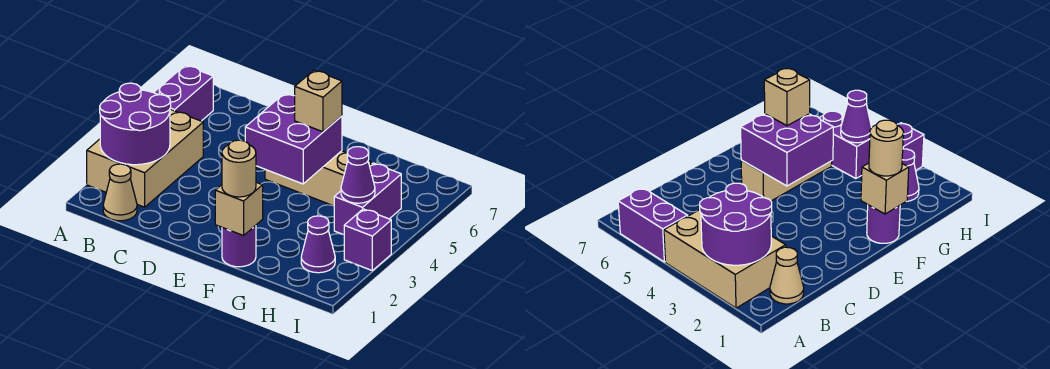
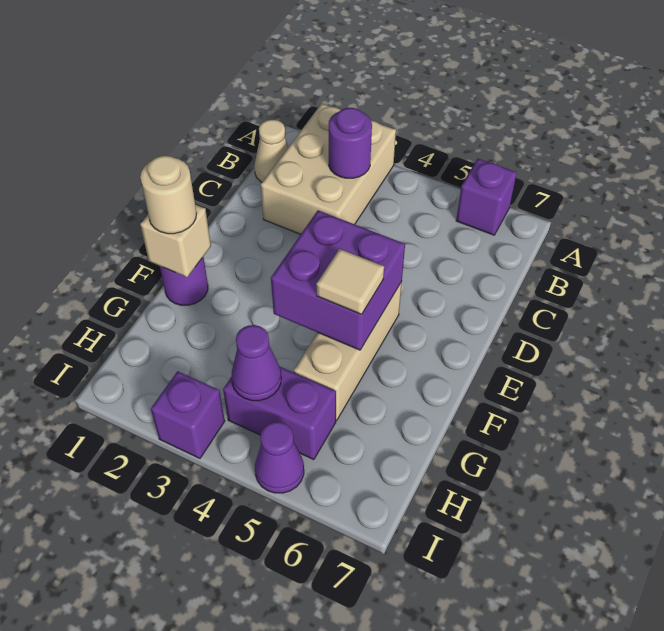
tan 2x3 brick [87,109,203,207] -> tan 2x3 brick turned to [261,104,396,234]
purple 2x2 round brick [100,83,171,165] -> purple 1x1 round brick [329,108,372,178]
purple 1x2 brick [154,65,213,121] -> purple 1x1 brick [456,159,517,235]
tan 1x1 brick [295,70,342,132] -> tan 1x1 tile [316,249,384,314]
purple 1x1 cone [301,216,335,273] -> purple 1x1 cone moved to [255,422,304,493]

